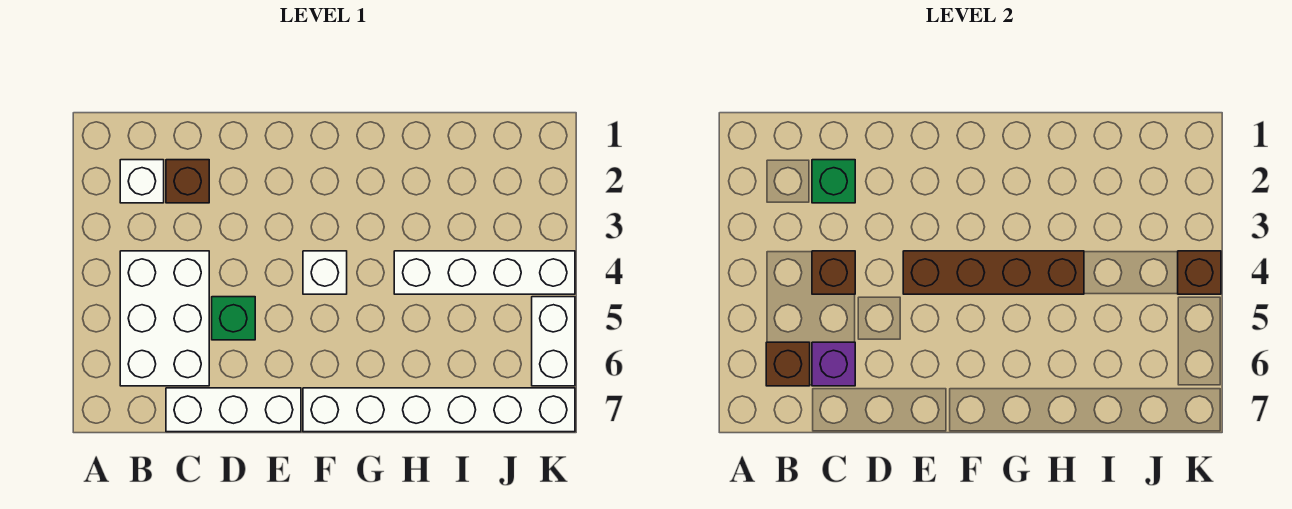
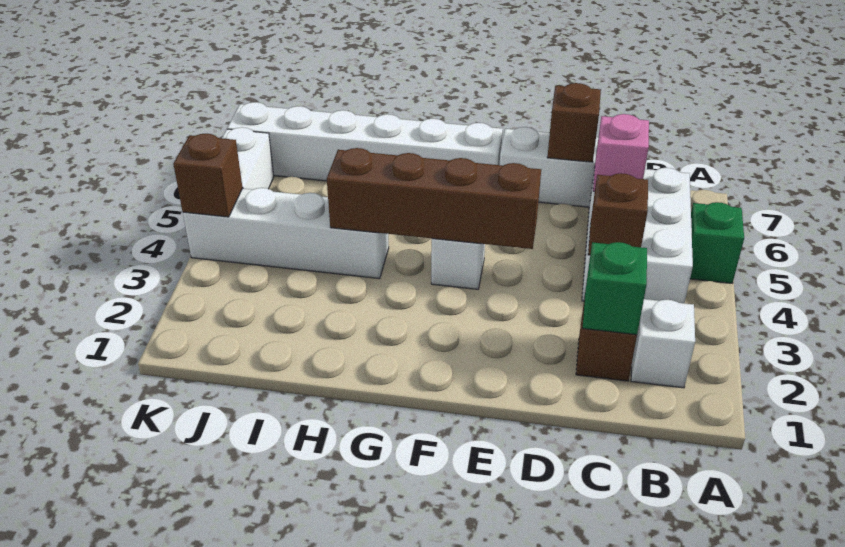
brown 1x1 brick [766,342,810,386] -> brown 1x1 brick moved to [547,83,601,162]
purple 1x1 brick [812,342,855,386] -> pink 1x1 brick [593,114,649,191]
green 1x1 brick [212,297,255,340] -> green 1x1 brick moved to [690,202,744,283]

